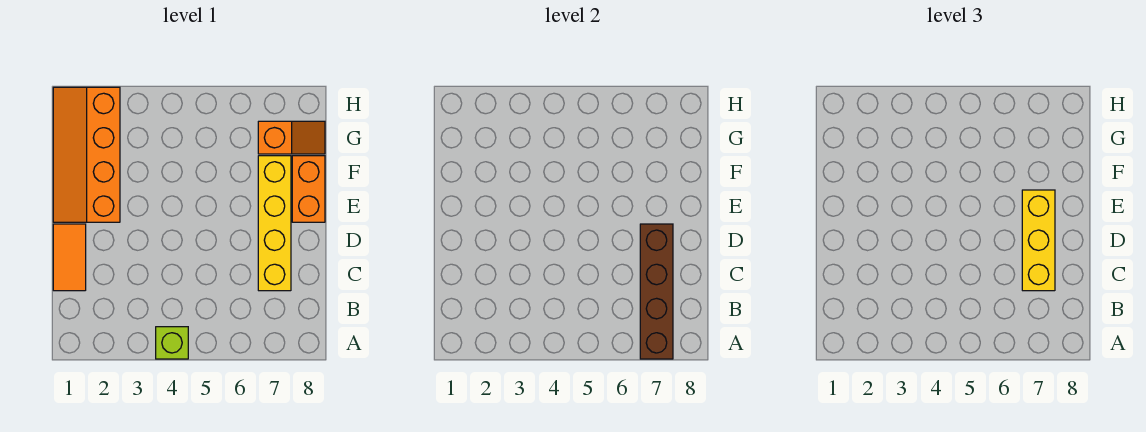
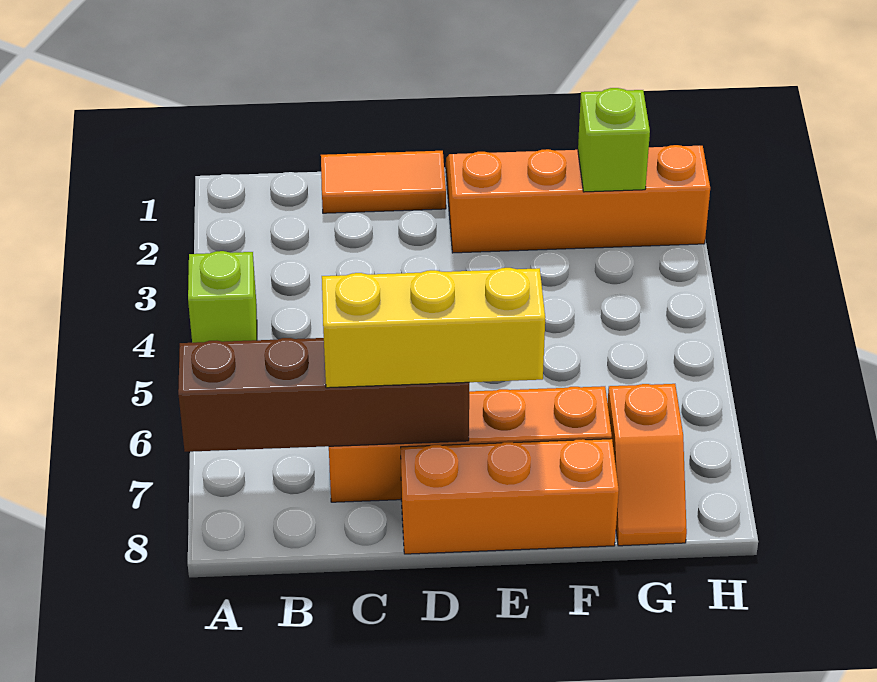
yellow 1x4 brick [258,156,291,291] -> orange 1x4 brick [329,386,612,502]
orange 1x2 brick [292,156,325,222] -> orange 1x3 brick [401,439,619,554]
none -> lime 1x1 brick [578,88,650,192]

